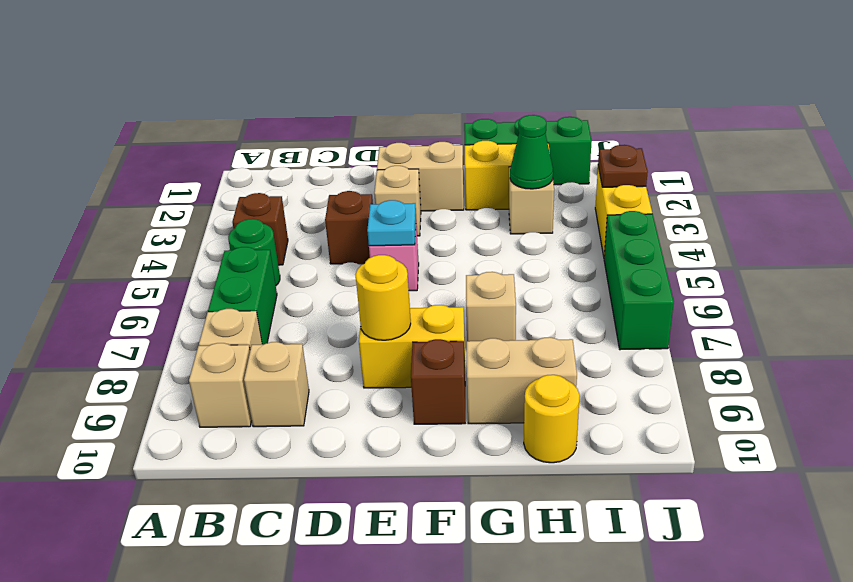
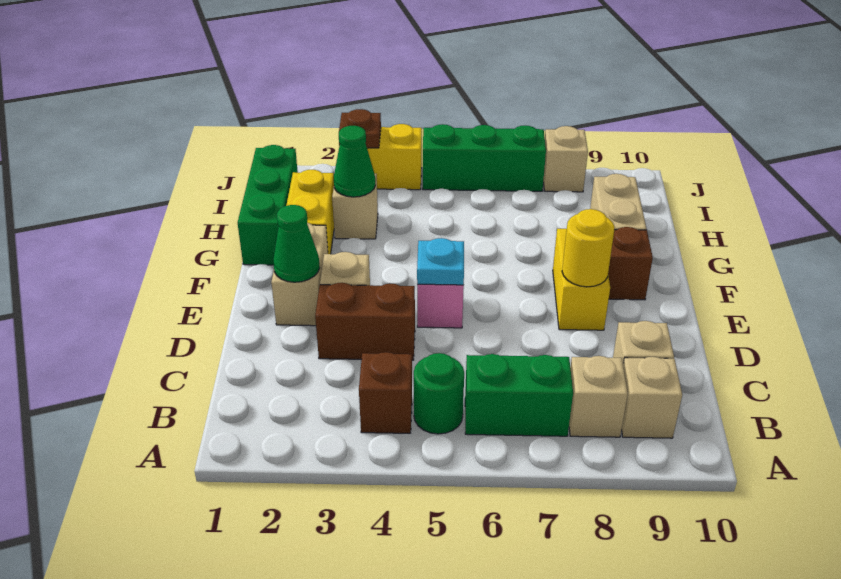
brown 1x1 brick [325,191,373,264] -> brown 1x2 brick [315,283,415,360]
none -> green 1x1 cone [273,205,320,282]
tan 1x1 brick [466,272,516,341] -> tan 1x1 brick moved to [543,126,588,192]
yellow 1x1 round brick [524,375,580,463] -> none

